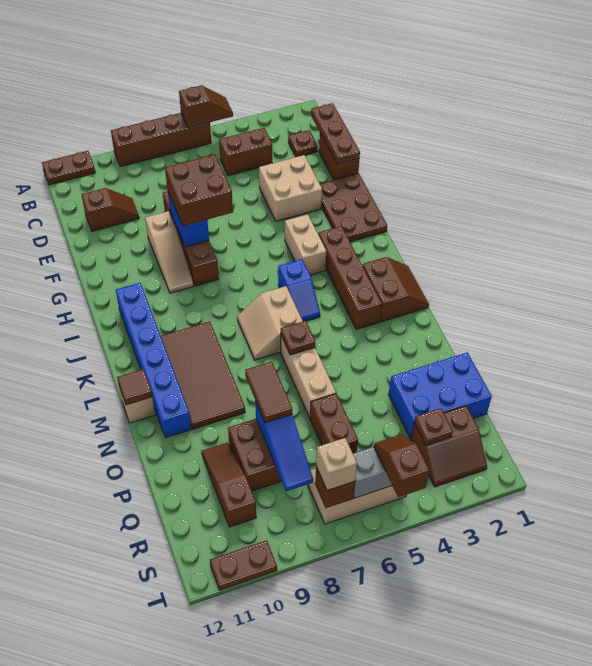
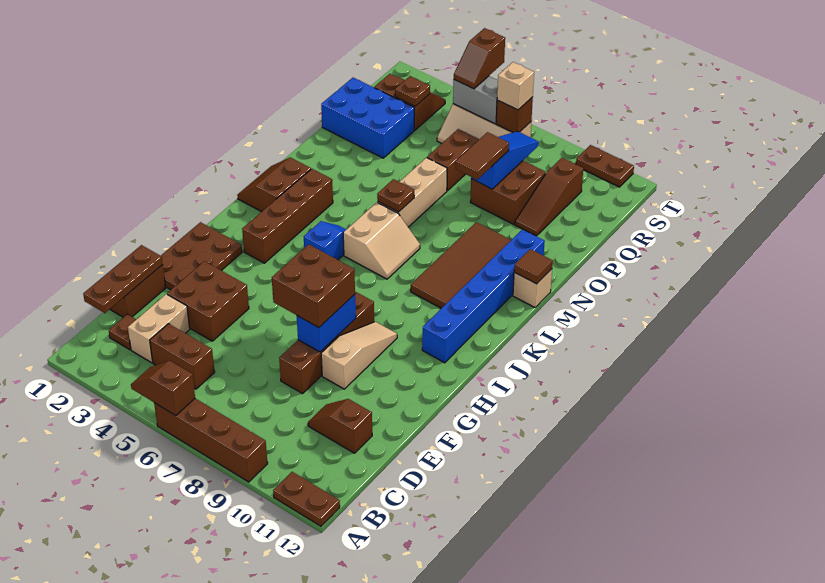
tan 2x2 brick [259,155,322,221] -> brown 2x2 brick [167,261,249,341]
tan 1x2 brick [285,214,326,275] -> tan 1x2 brick moved to [128,294,190,363]

